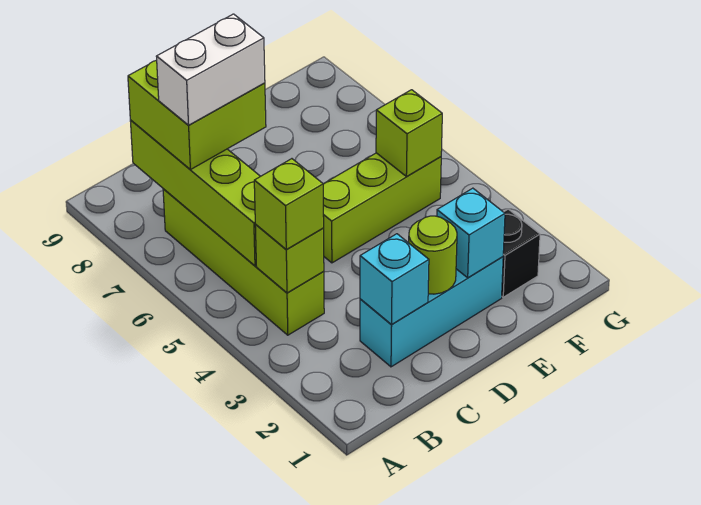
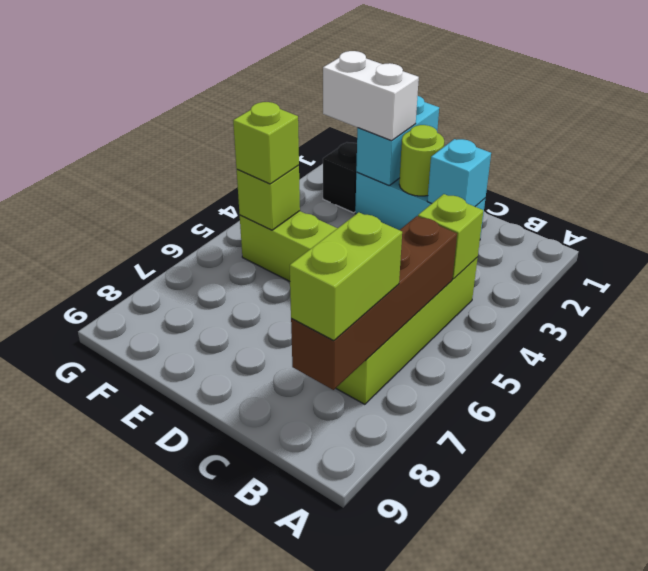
lime 1x1 brick [254,159,324,249] -> lime 1x1 brick moved to [233,102,299,184]
lime 1x4 brick [130,120,260,266] -> brown 1x4 brick [291,216,457,390]
lime 2x2 brick [128,60,266,170] -> lime 1x2 brick [290,212,402,341]
white 1x2 brick [156,14,265,125] -> white 1x2 brick moved to [323,51,419,141]
cyan 1x1 brick [437,188,505,278] -> cyan 1x2 brick [356,96,439,185]

